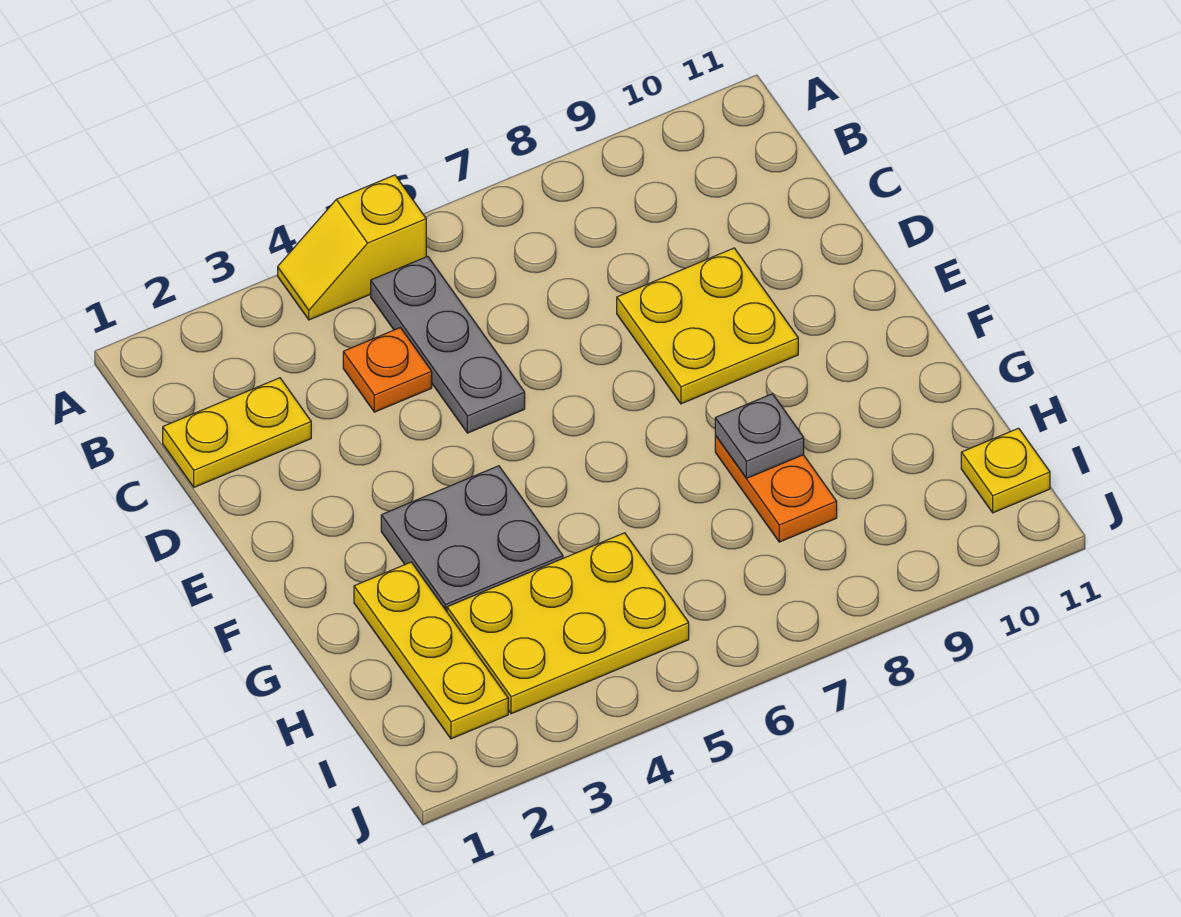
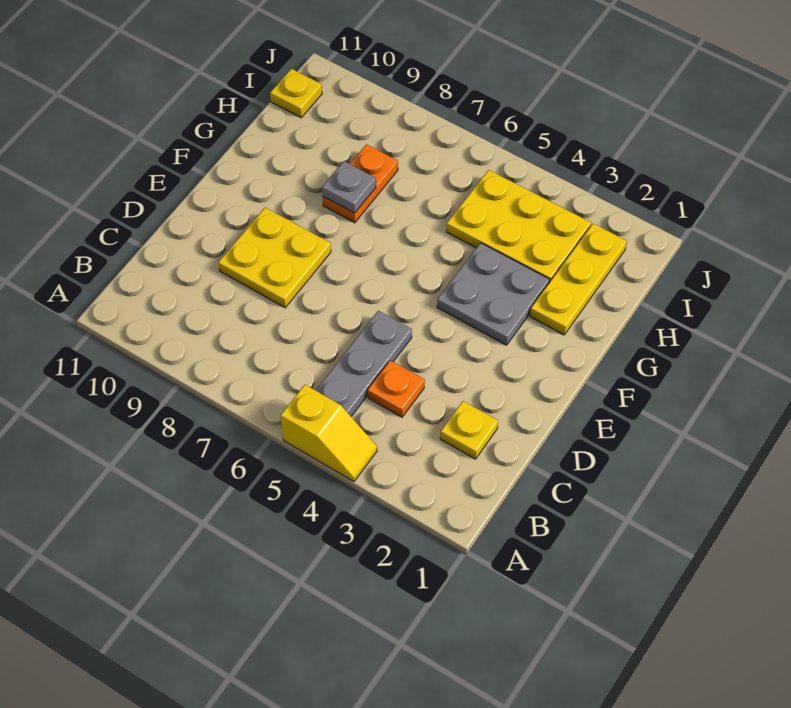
yellow 1x2 plate [163,378,311,487] -> yellow 1x1 plate [440,401,498,459]

